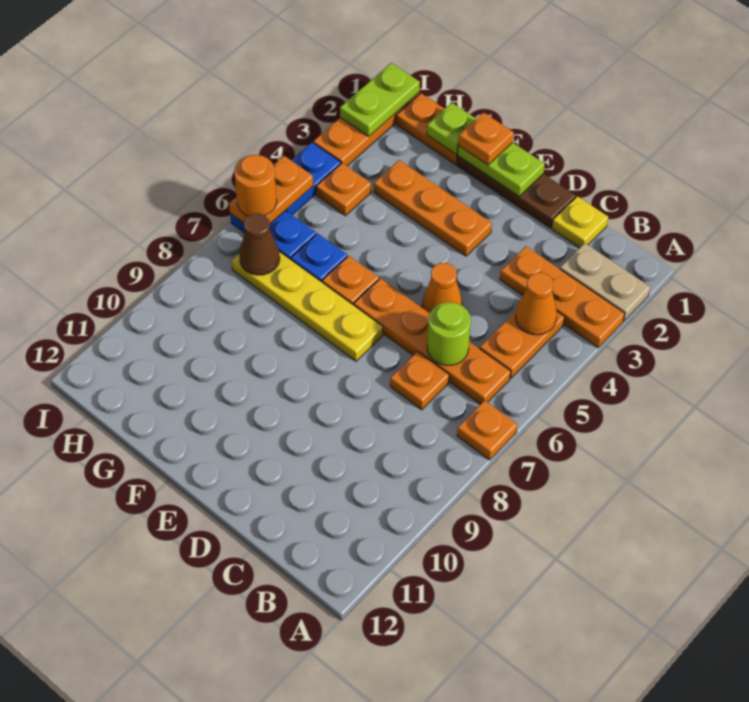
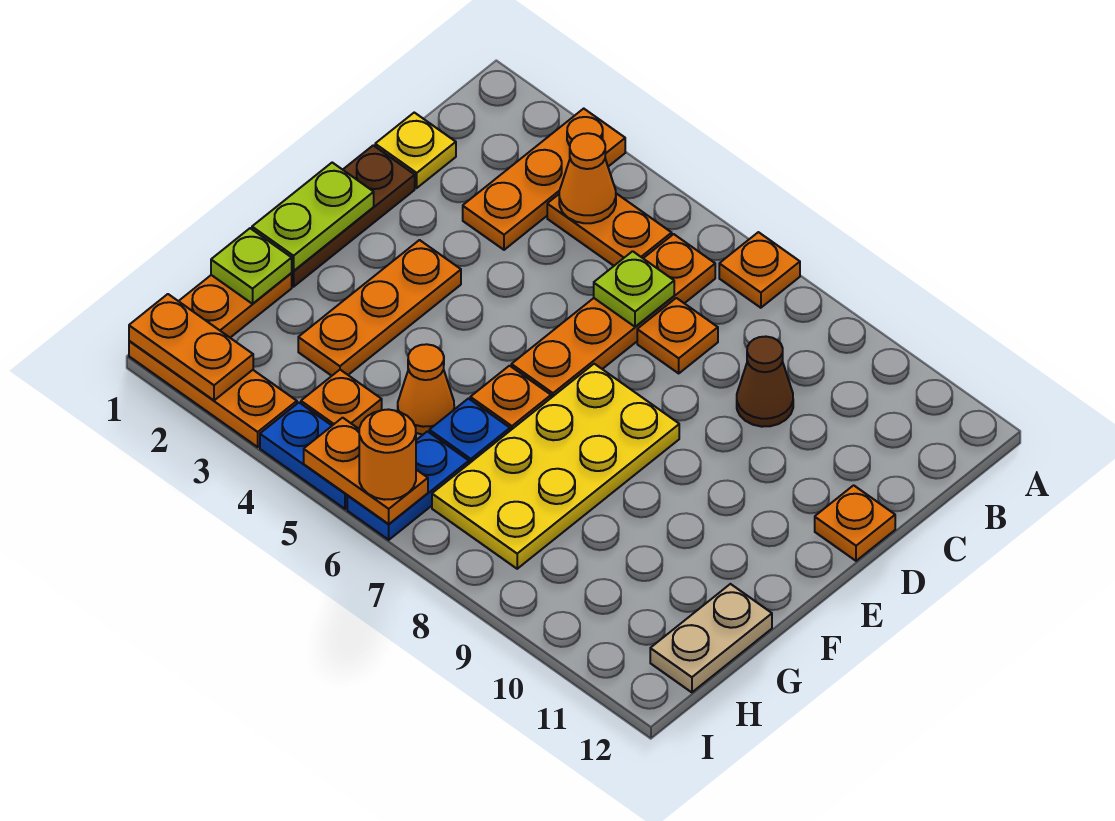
tan 1x2 plate [560,243,650,321] -> tan 1x2 plate moved to [650,584,772,692]
lime 1x1 round brick [427,302,471,366] -> lime 1x1 plate [594,251,674,327]
orange 1x1 cone [422,263,462,313] -> orange 1x1 cone moved to [398,344,454,434]
yellow 1x4 plate [232,251,383,361] -> yellow 2x4 plate [432,364,679,569]
orange 1x1 plate [458,113,514,165] -> orange 1x1 plate moved to [815,485,895,561]
brown 1x1 cone [239,213,280,275] -> brown 1x1 cone moved to [737,337,793,427]
lime 1x2 plate [340,63,420,136] -> orange 1x2 plate [129,294,253,400]

